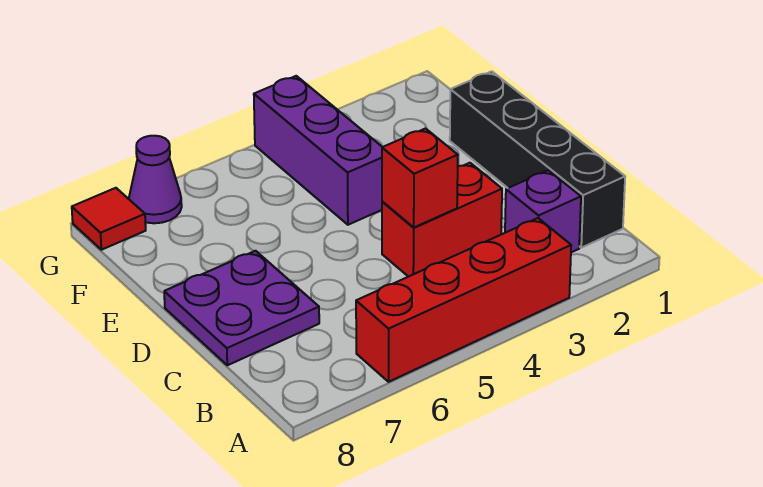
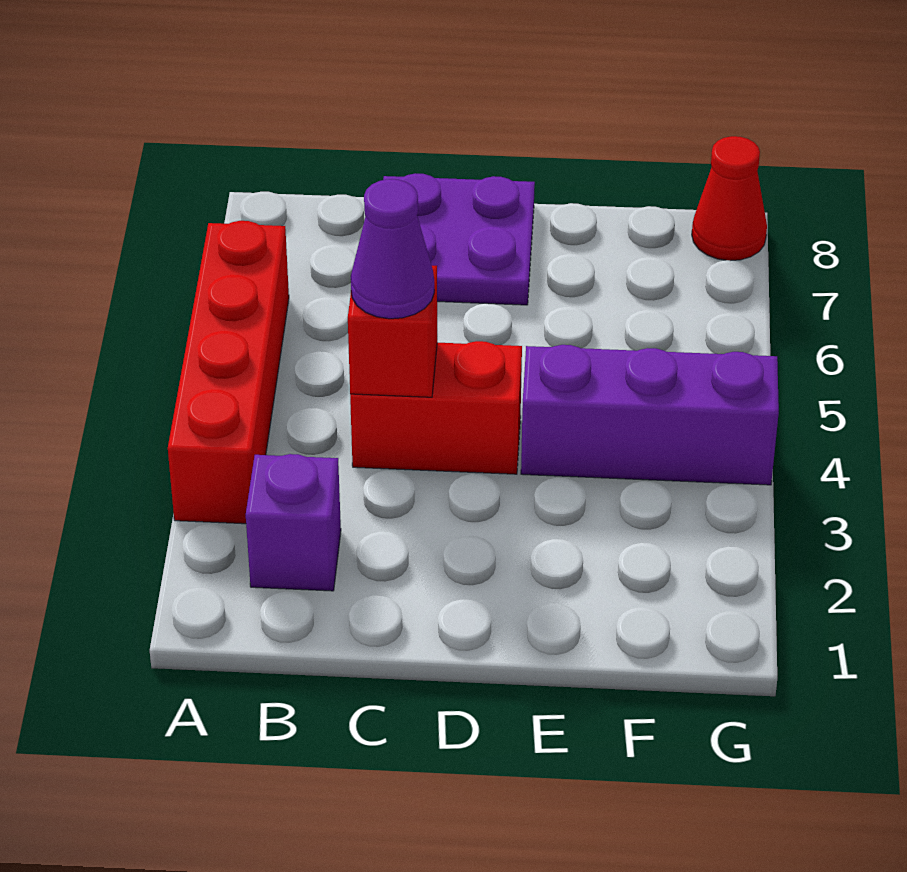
black 1x4 brick [450,71,625,248] -> none
red 1x2 brick [382,163,502,277] -> red 1x2 brick turned to [350,341,522,474]
purple 1x1 cone [129,136,182,223] -> purple 1x1 cone moved to [351,179,434,319]
red 1x1 tile [72,188,146,250] -> red 1x1 cone [692,136,767,261]

